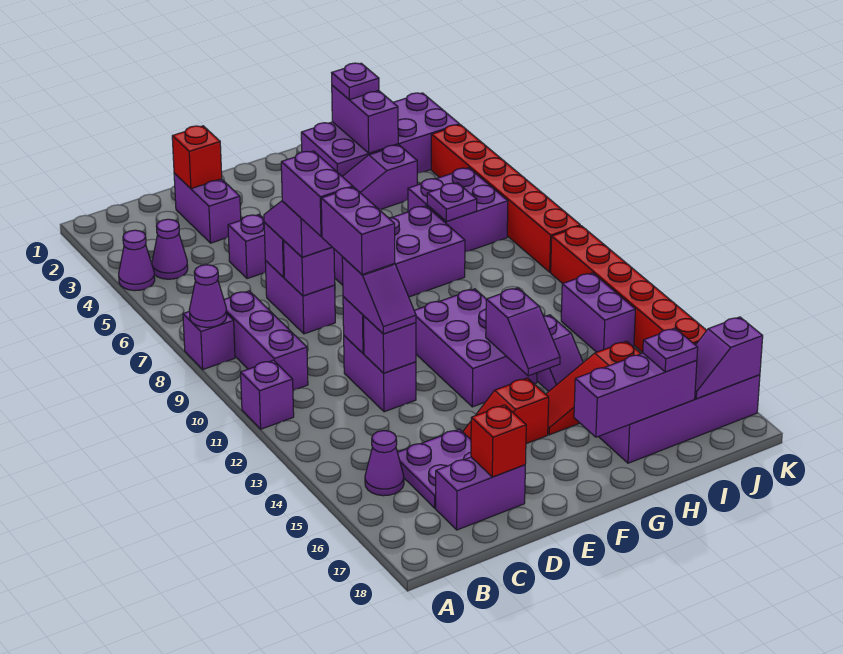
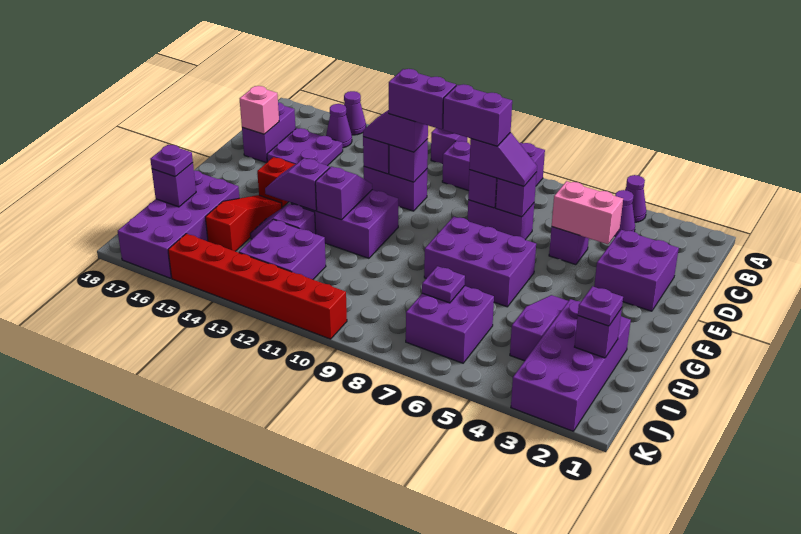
purple 1x1 cone [189,265,227,327] -> purple 1x1 cone moved to [344,91,366,135]
purple 1x2 brick [174,173,241,243] -> purple 2x2 brick [594,230,679,311]
red 1x1 brick [172,126,222,189] -> none
none -> pink 1x2 brick [552,181,623,244]
red 1x1 brick [471,405,526,477] -> pink 1x1 brick [240,86,279,134]
purple 2x3 brick [334,206,465,297] -> purple 2x3 brick turned to [424,217,536,307]
purple 1x3 brick [574,353,697,437] -> purple 1x1 brick [152,163,196,207]
purple 1x2 brick [332,85,398,153] -> purple 1x1 brick [575,308,622,358]
purple 1x2 brick [561,273,635,352] -> purple 2x2 brick [239,220,326,279]
purple 1x2 slope [695,317,763,399] -> purple 1x2 slope moved to [315,167,372,220]
red 1x6 brick [431,125,580,272] -> none

